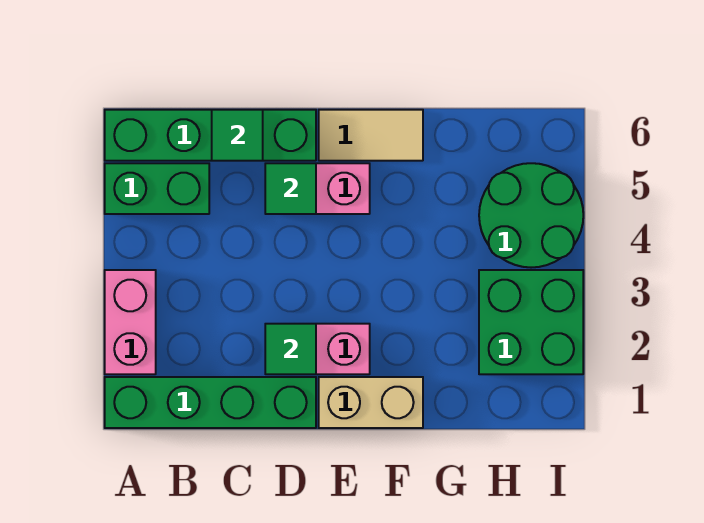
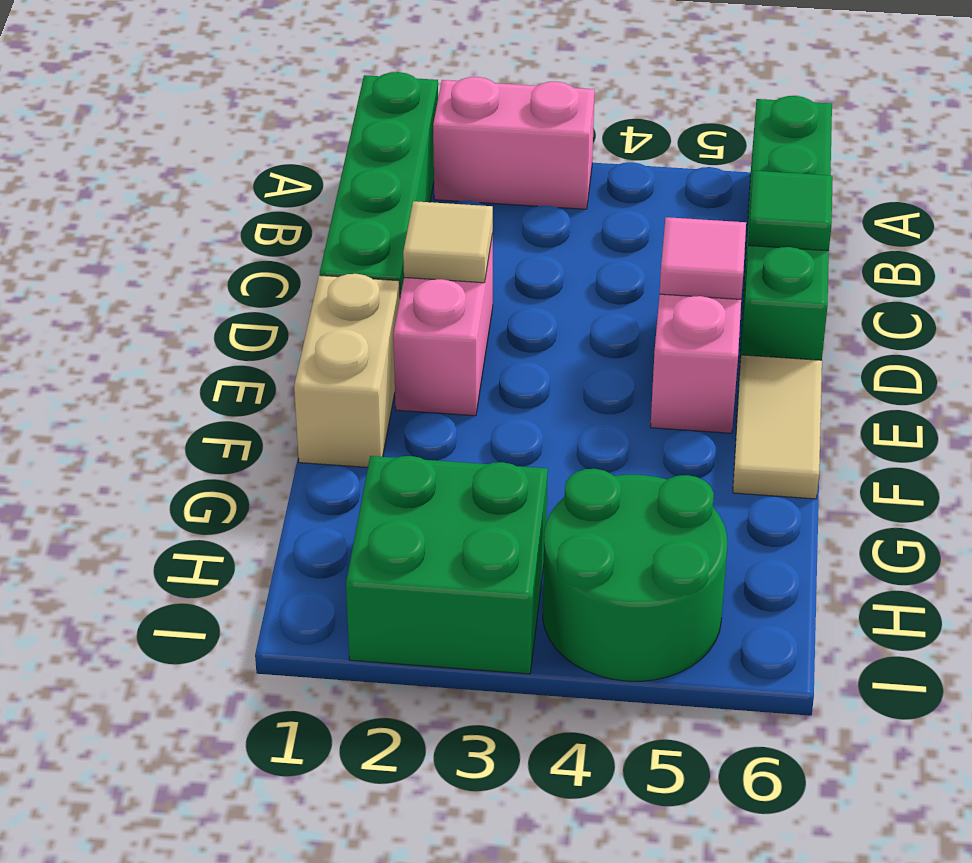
green 1x2 brick [105,163,209,214] -> none
green 1x1 tile [265,324,316,374] -> tan 1x1 tile [403,201,493,283]
green 1x1 tile [265,163,316,214] -> pink 1x1 tile [660,217,746,299]

